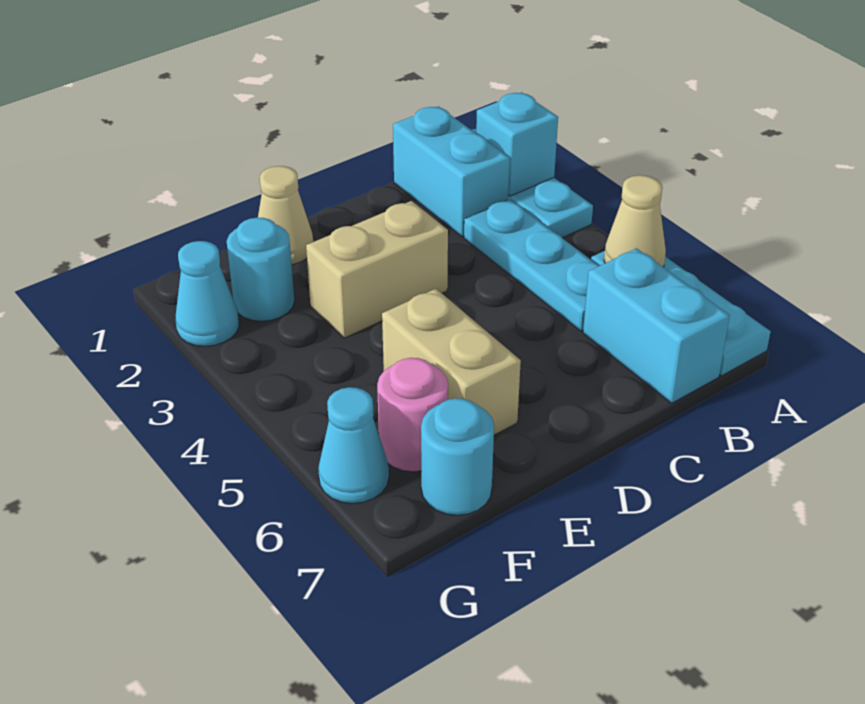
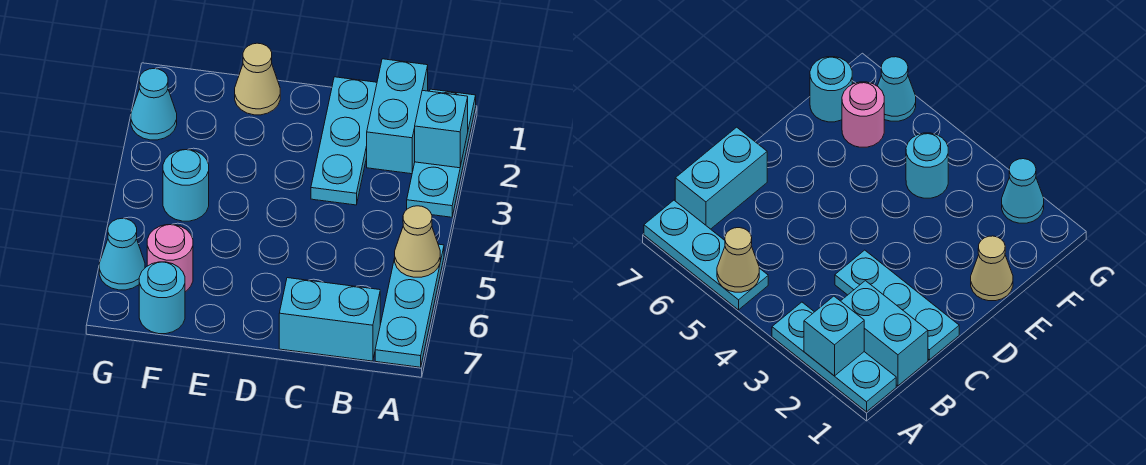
cyan 1x3 plate [464,199,600,331] -> cyan 1x3 plate moved to [311,77,377,205]
cyan 1x2 brick [583,248,730,403] -> cyan 1x2 brick turned to [279,278,380,361]
tan 1x2 brick [306,201,448,338] -> none
tan 1x2 brick [382,289,521,435] -> none
cyan 1x1 round brick [227,218,294,321] -> cyan 1x1 round brick moved to [163,150,209,221]

